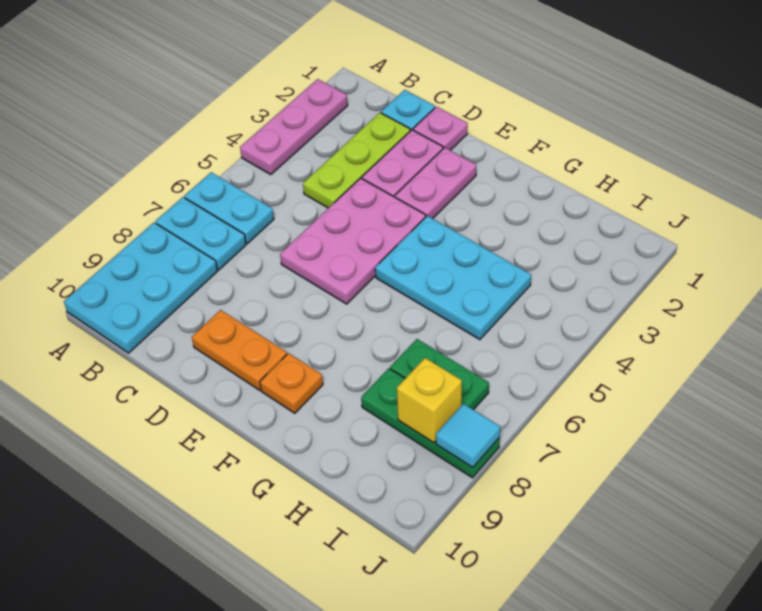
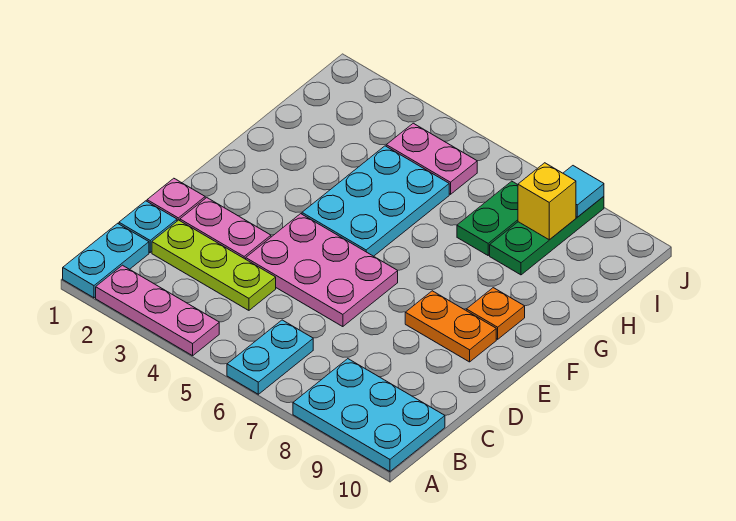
cyan 1x2 plate [155,197,246,270] -> cyan 1x2 plate moved to [63,223,149,298]
orange 1x2 plate [192,310,287,390] -> orange 1x2 plate turned to [405,291,496,362]
pink 1x2 plate [395,147,476,219] -> pink 1x2 plate moved to [386,123,477,194]

